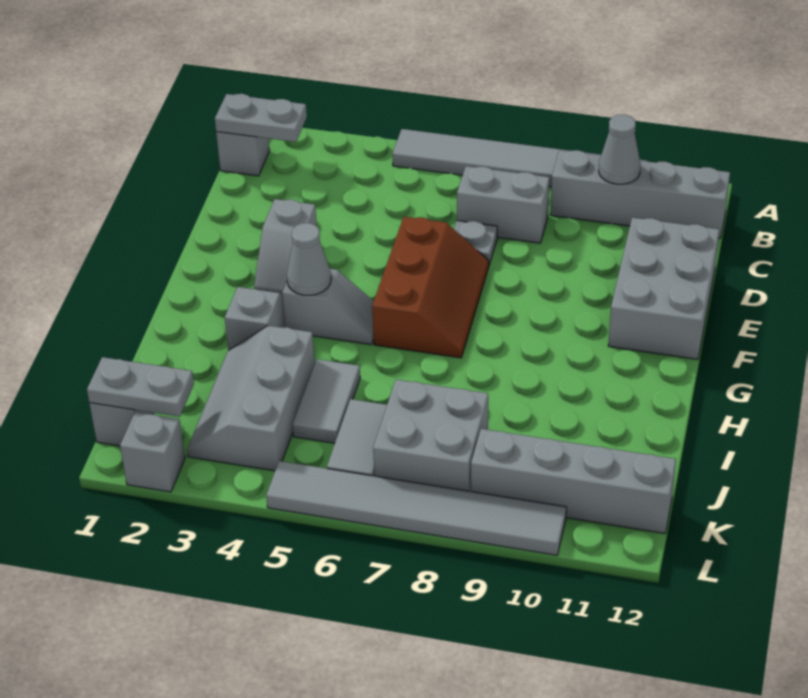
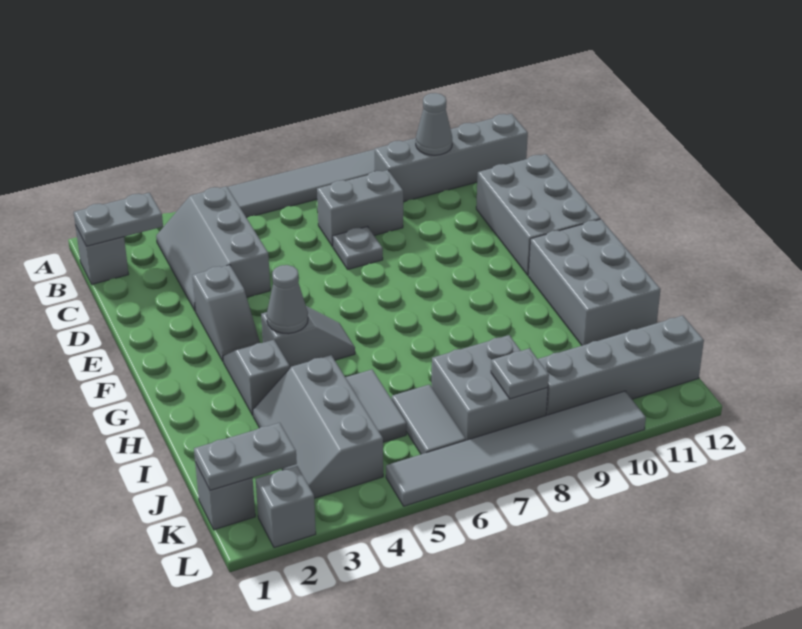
none -> grey 2x3 slope [156,186,270,311]
brown 2x3 slope [372,217,489,358] -> none
none -> grey 2x3 brick [528,219,661,346]
none -> grey 1x1 plate [491,348,549,399]

